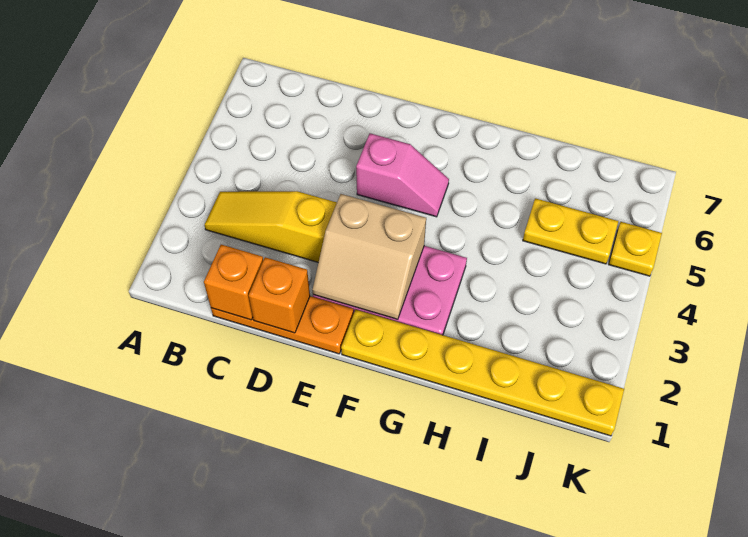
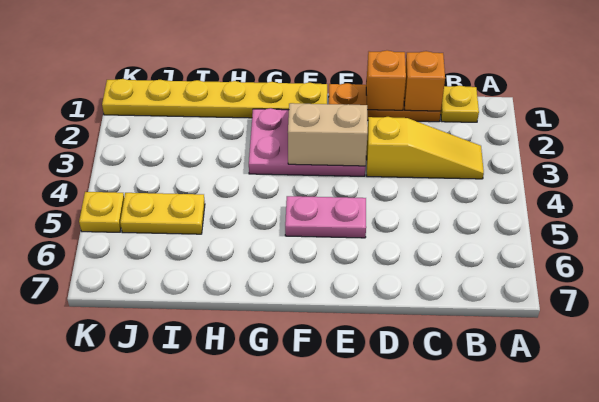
none -> yellow 1x1 plate [441,85,479,122]
pink 1x2 slope [356,133,449,217] -> pink 1x2 plate [285,196,366,238]

